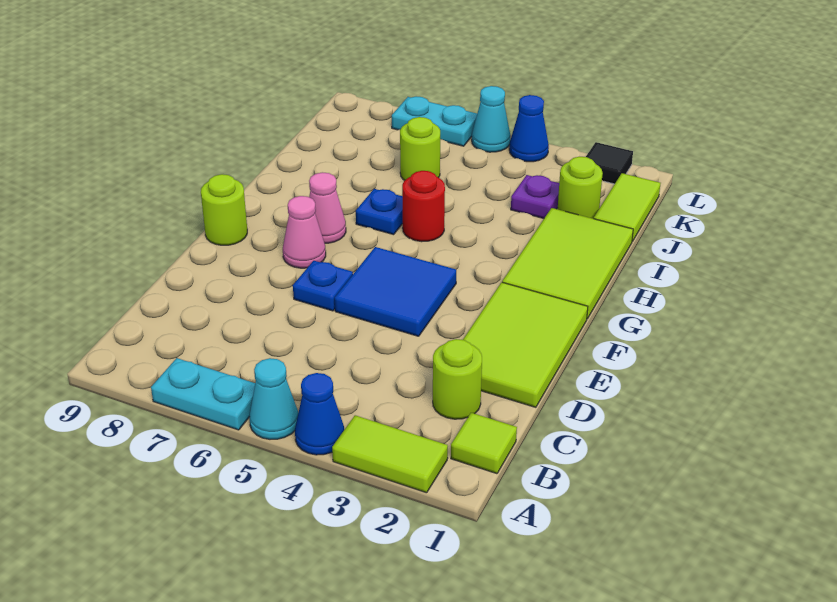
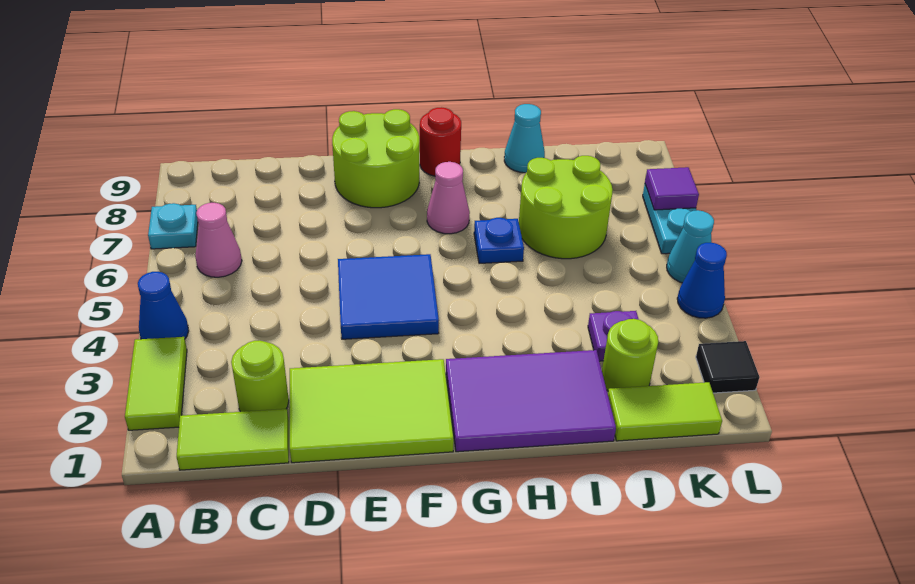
cyan 1x1 cone [249,358,298,439] -> cyan 1x1 cone moved to [504,104,545,173]
cyan 1x2 plate [151,358,255,430] -> cyan 1x1 plate [148,203,198,249]
lime 1x1 tile [451,413,517,474] -> lime 1x2 tile [177,409,289,470]
blue 1x1 plate [293,261,353,311] -> none
pink 1x1 cone [283,196,326,268] -> pink 1x1 cone moved to [195,203,242,277]
lime 1x1 round brick [201,174,247,245] -> lime 2x2 round brick [332,109,419,208]
lime 2x3 tile [502,208,633,319] -> purple 2x3 tile [446,350,616,452]
red 1x1 round brick [402,171,445,242] -> red 1x1 round brick moved to [419,107,461,176]
lime 1x1 round brick [400,117,440,180] -> lime 2x2 round brick [519,156,613,259]
none -> purple 1x1 tile [645,167,699,210]

